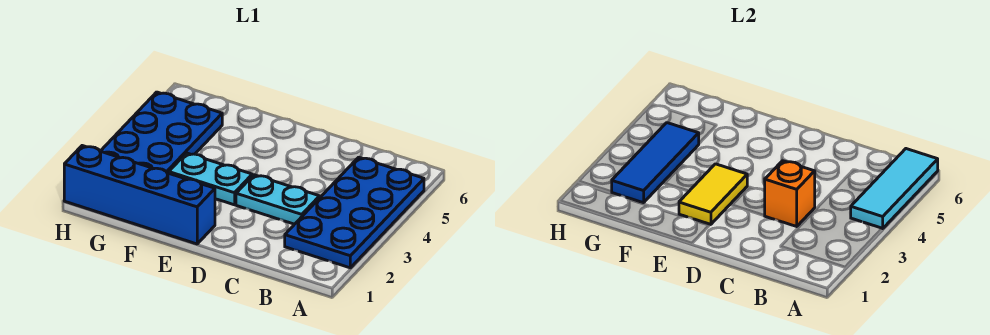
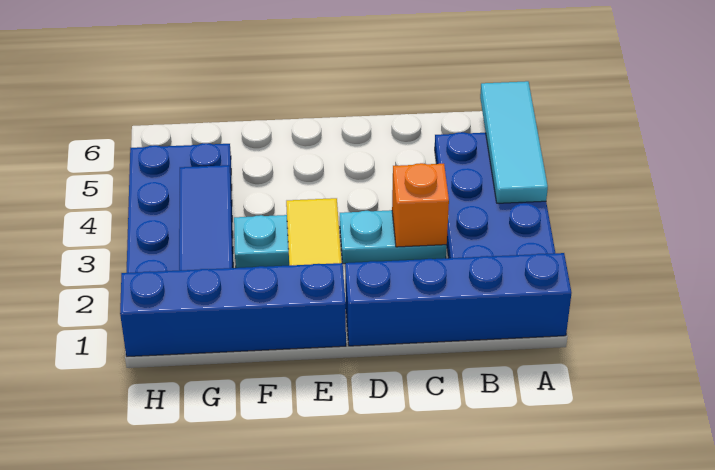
none -> blue 1x4 brick [345,253,572,346]

